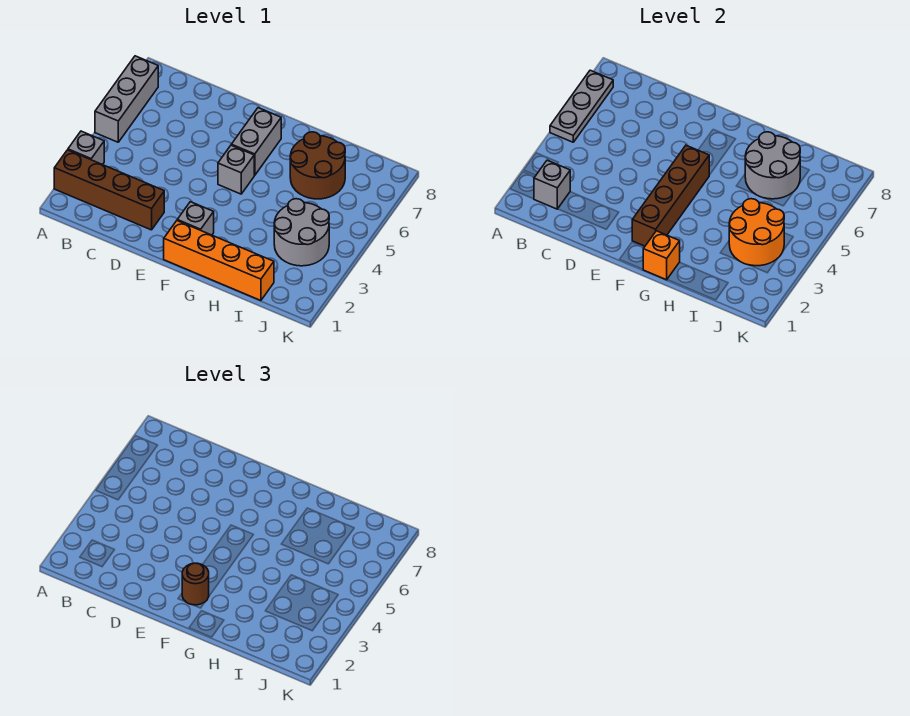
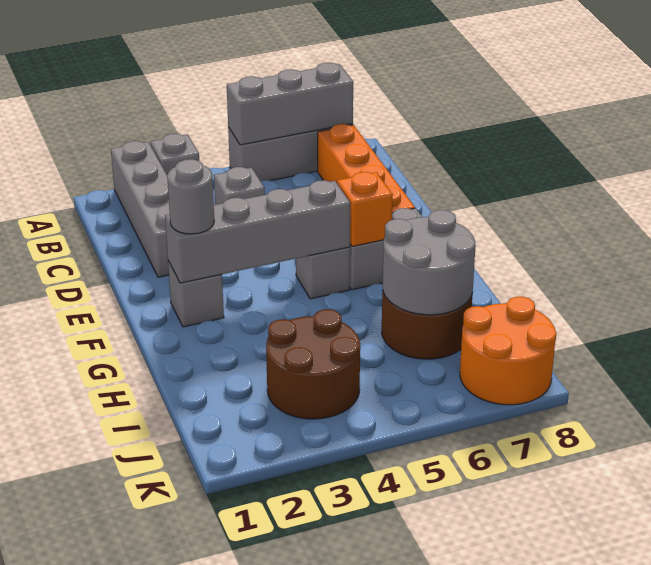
brown 1x4 brick [54,150,164,230] -> grey 1x4 brick [111,141,170,277]
grey 1x3 plate [550,70,613,142] -> grey 1x3 brick [227,63,353,145]
grey 1x1 brick [534,160,570,209] -> grey 1x1 brick moved to [214,167,265,205]
orange 1x4 brick [164,221,274,301] -> orange 1x4 brick moved to [318,124,415,213]
brown 1x4 brick [632,145,709,246] -> grey 1x4 brick [165,180,350,283]
brown 1x1 round brick [182,563,209,605] -> grey 1x1 round brick [167,159,214,234]
orange 1x1 brick [643,231,680,280] -> orange 1x1 brick moved to [337,172,393,246]
grey 2x2 round brick [274,199,329,266] -> brown 2x2 round brick [266,309,360,419]
orange 2x2 round brick [729,199,784,266] -> orange 2x2 round brick moved to [460,297,556,405]

